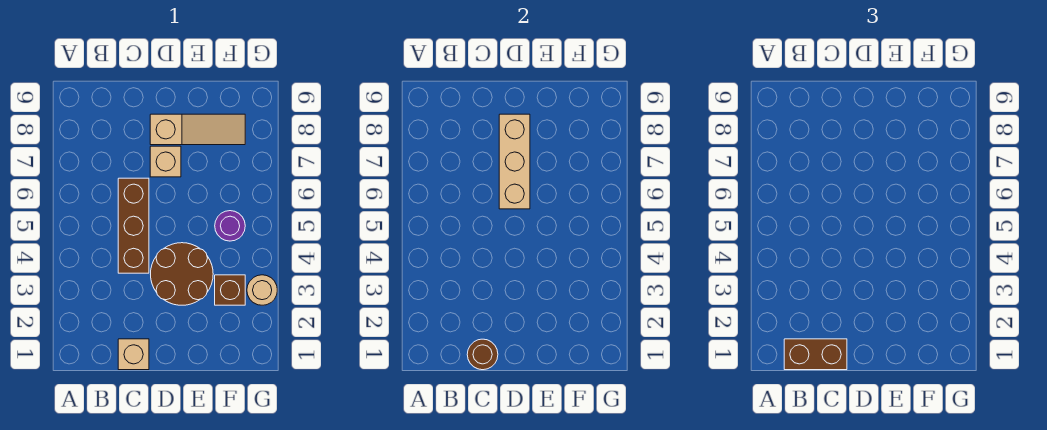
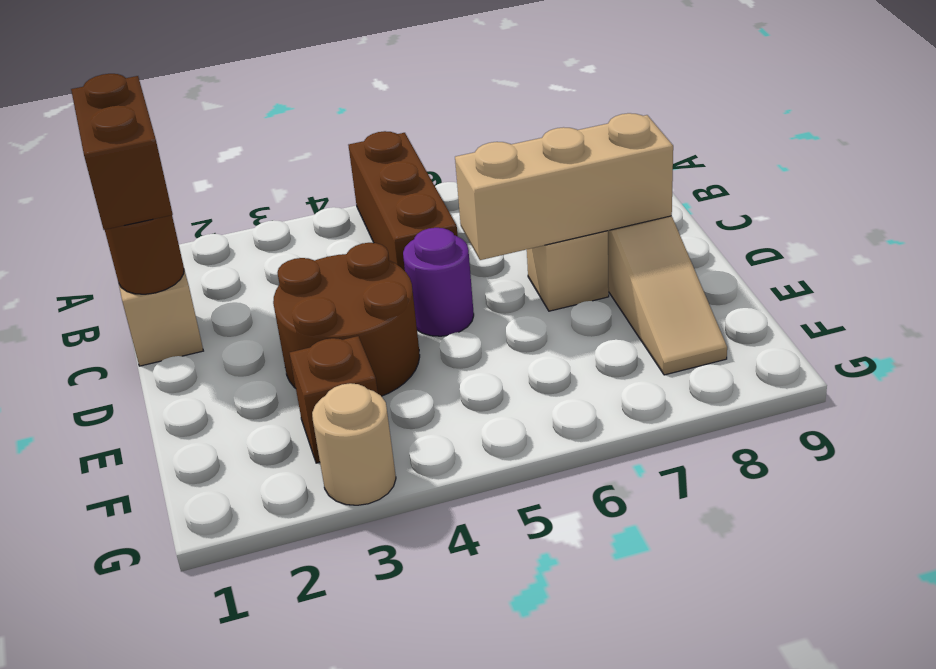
brown 1x3 brick [118,178,149,273] -> brown 1x3 brick turned to [349,131,458,271]
purple 1x1 round brick [215,211,245,241] -> purple 1x1 round brick moved to [403,228,474,336]

